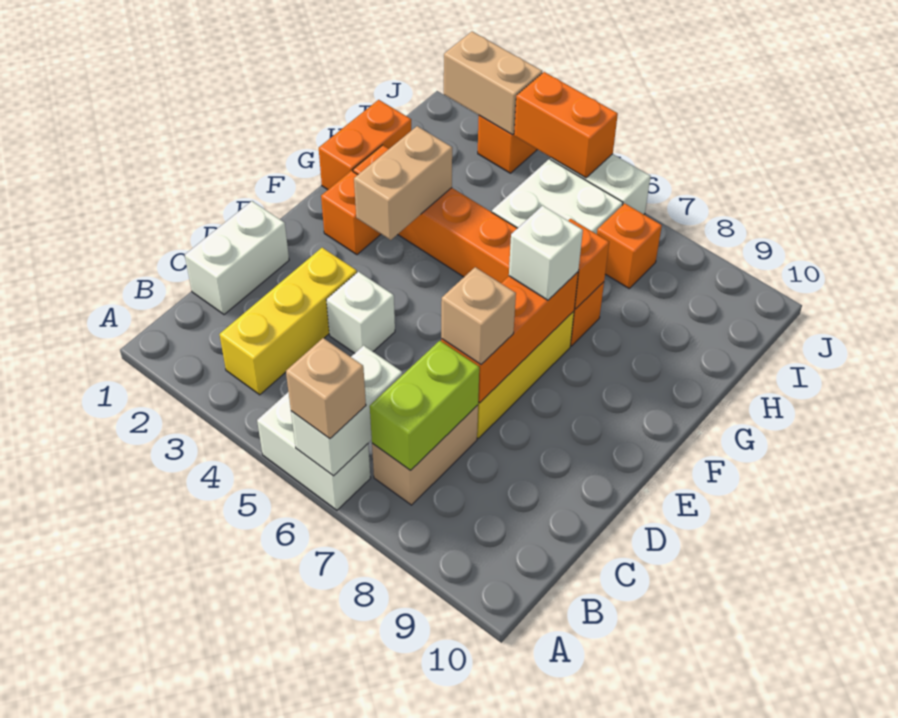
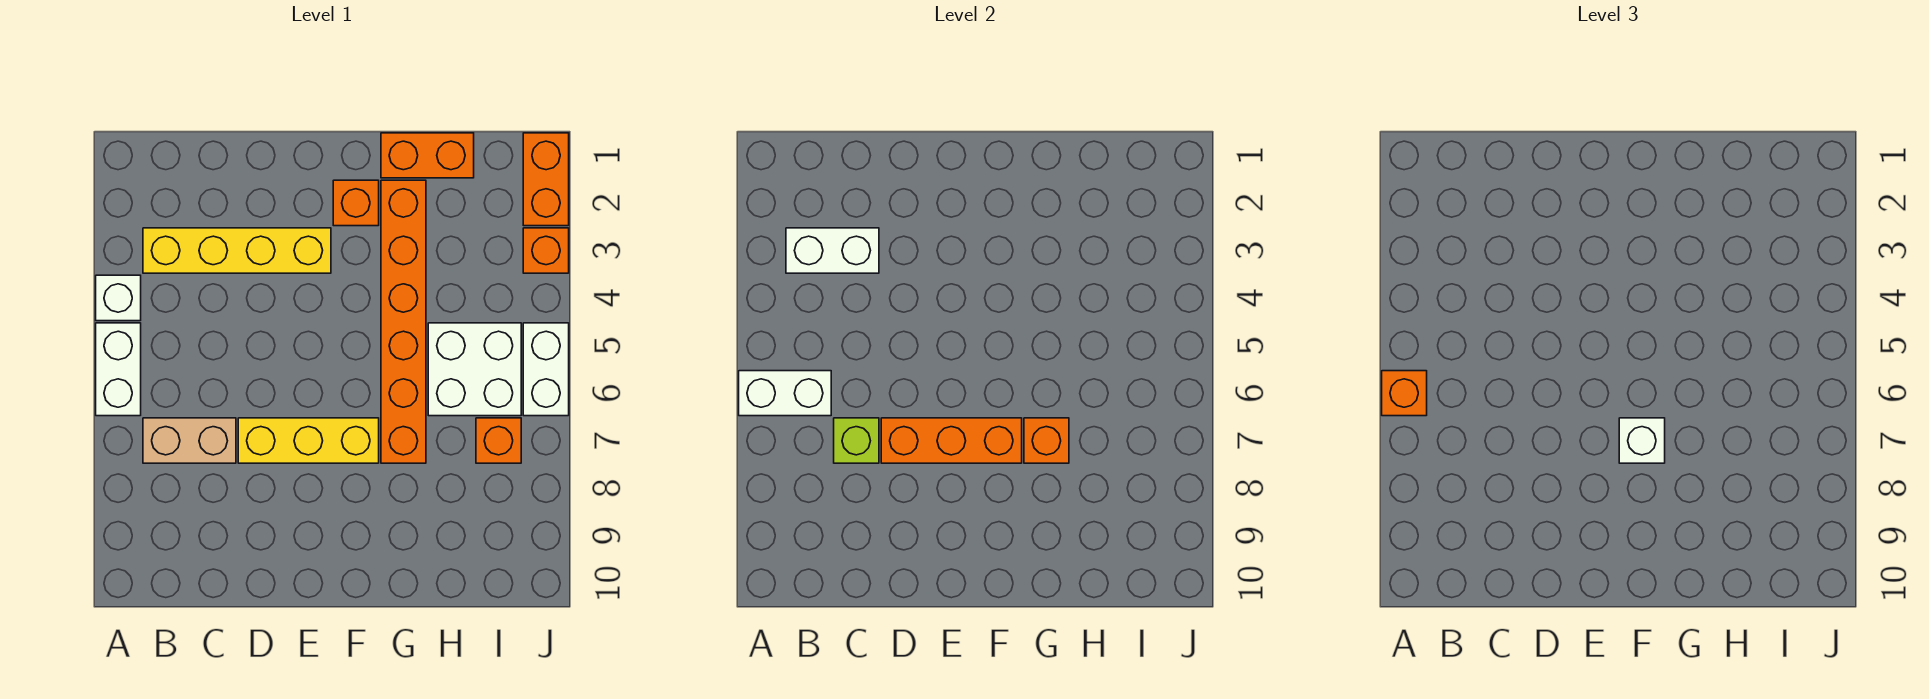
tan 1x1 brick [286,338,366,439] -> orange 1x1 brick [1382,371,1427,416]
yellow 1x3 brick [219,248,357,395] -> yellow 1x4 brick [143,228,331,273]
lime 1x2 brick [370,341,479,470] -> lime 1x1 brick [834,418,879,463]
white 1x2 brick [185,201,289,315] -> white 1x2 brick moved to [786,228,879,273]
white 1x1 brick [326,272,395,353] -> white 1x1 brick moved to [96,275,141,321]
tan 1x1 brick [441,267,516,364] -> none
tan 1x2 brick [354,126,452,240] -> none
tan 1x2 brick [444,32,542,135] -> none
orange 1x2 brick [514,72,618,178] -> orange 1x2 brick moved to [523,133,569,226]

